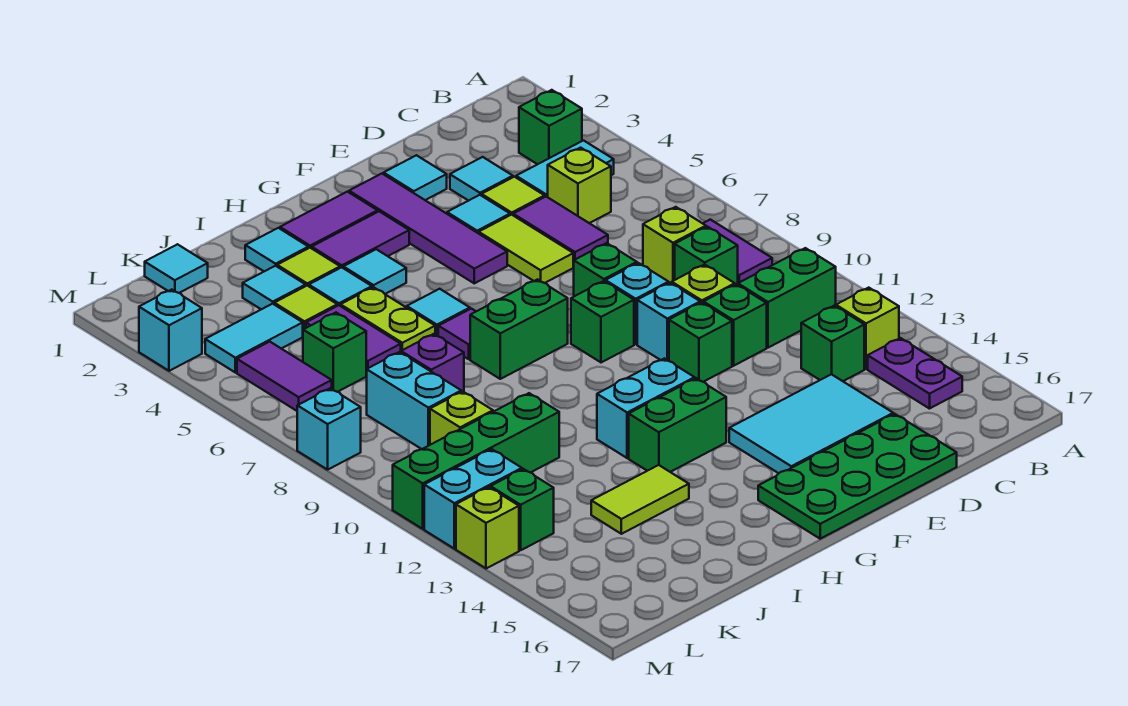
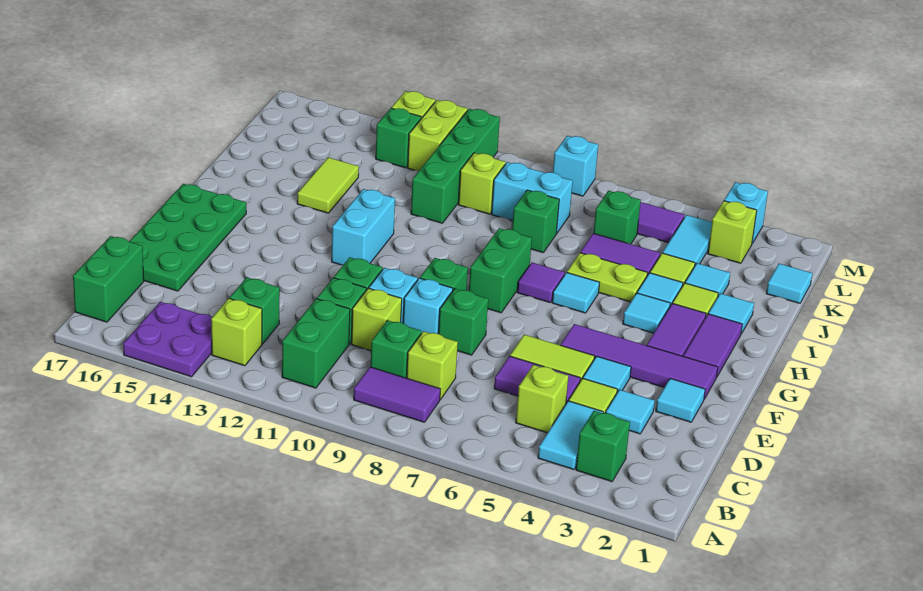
purple 1x2 plate [868,338,962,409] -> purple 2x2 plate [123,302,212,377]
cyan 2x3 tile [729,374,893,473] -> none
green 1x2 brick [629,378,726,472] -> green 1x2 brick moved to [73,236,144,322]
purple 1x1 brick [401,334,464,392] -> green 1x1 brick [512,190,559,252]
none -> lime 1x1 brick [708,201,757,263]
cyan 1x2 brick [424,449,522,549] -> lime 1x2 brick [408,100,467,171]

